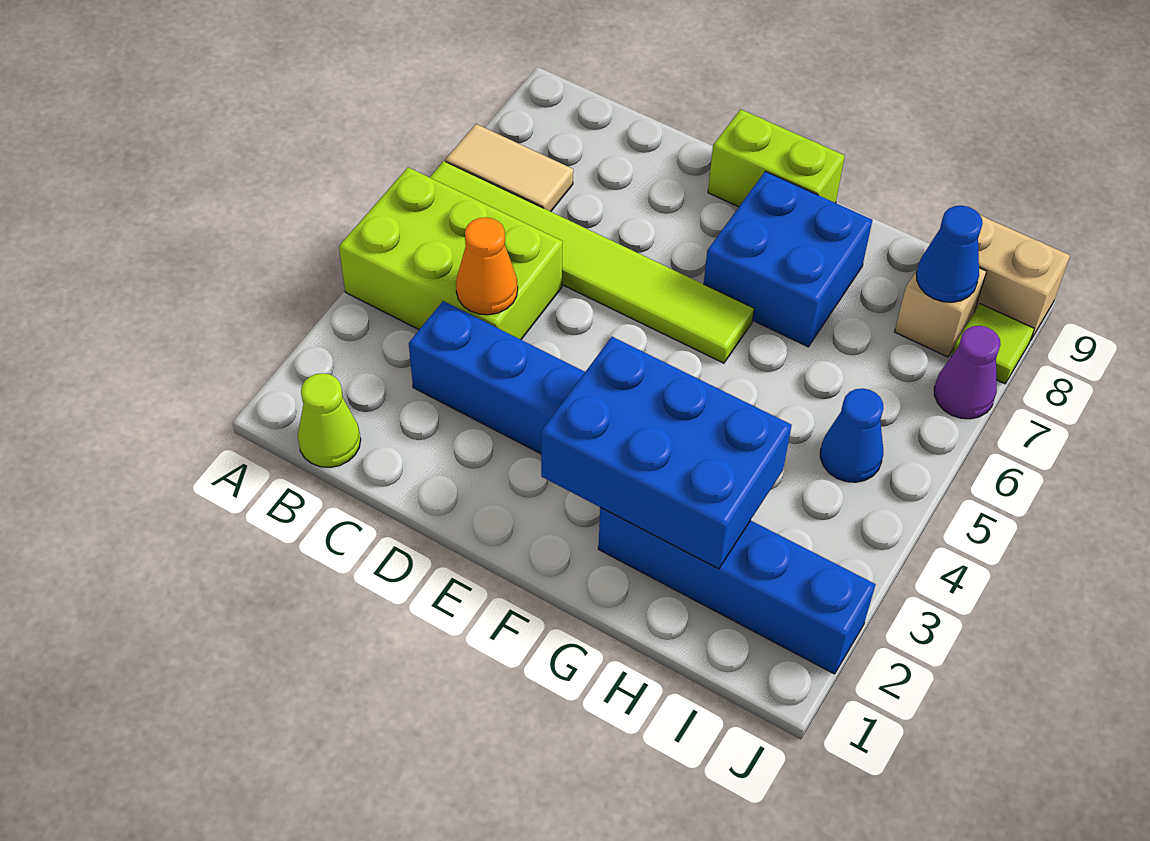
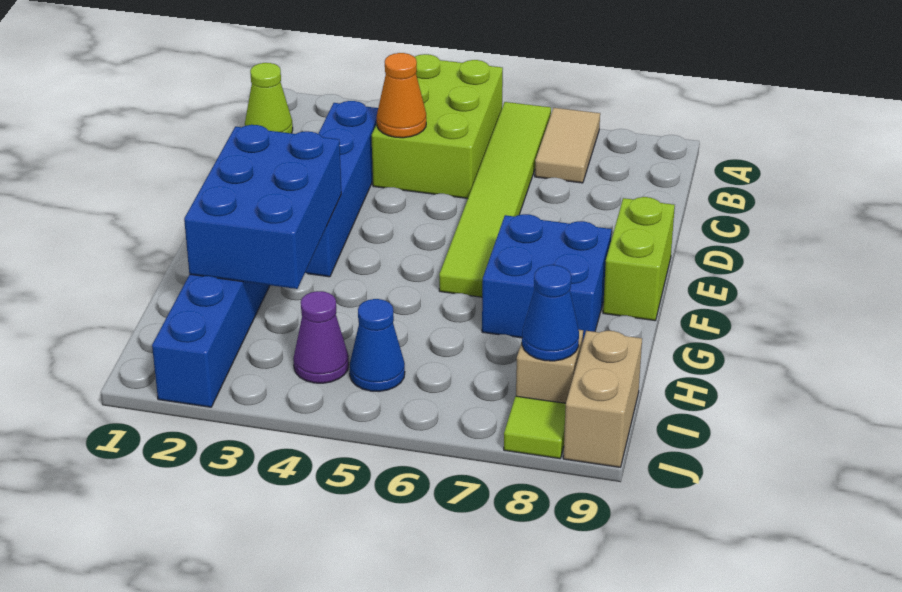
purple 1x1 cone [934,326,1001,419] -> purple 1x1 cone moved to [293,291,349,383]

